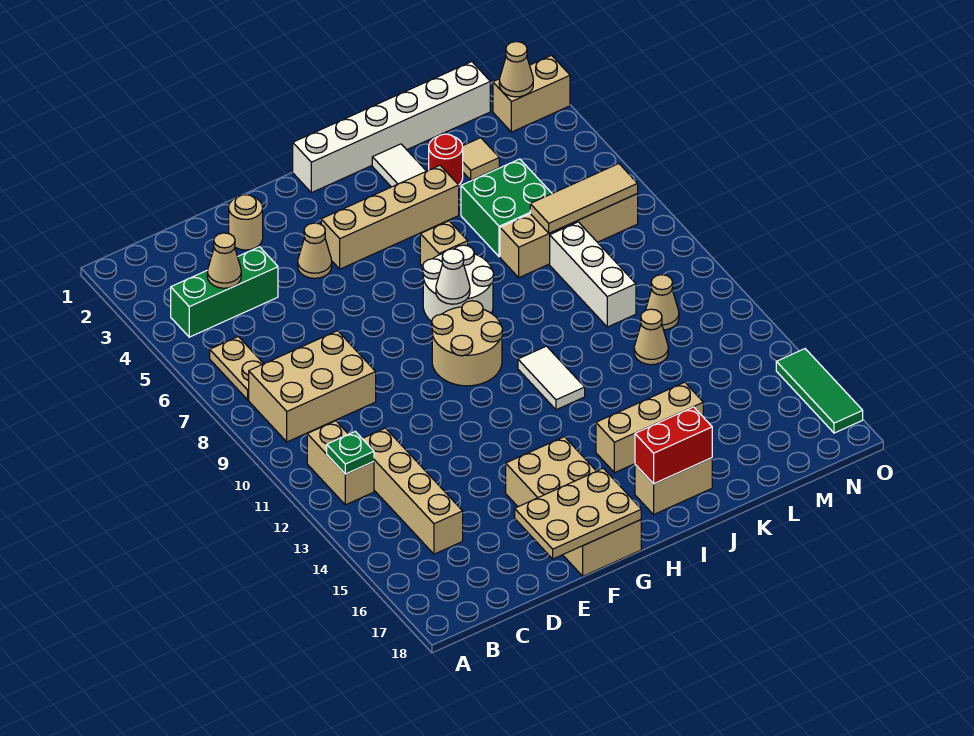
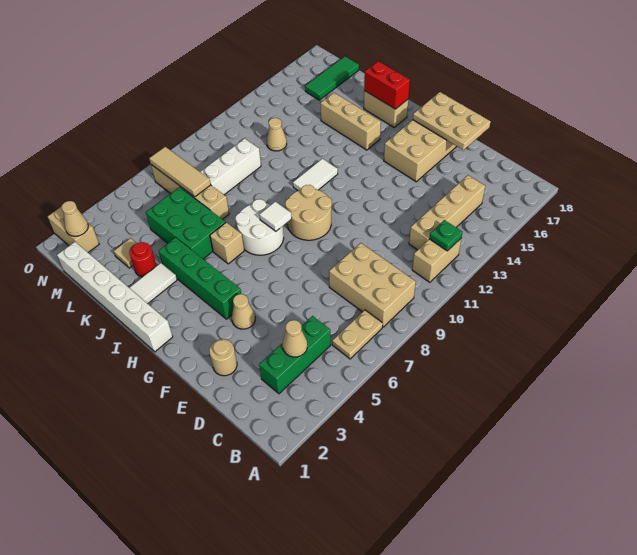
green 1x3 brick [171,247,278,337] -> green 1x3 brick turned to [259,316,331,394]
tan 1x4 brick [321,165,459,269] -> green 1x4 brick [159,237,241,319]
white 1x1 cone [436,249,470,304] -> white 1x1 tile [259,202,292,231]
green 2x2 brick [461,159,552,257] -> green 2x3 brick [146,187,226,259]
tan 1x1 cone [646,275,679,330] -> none
green 1x3 tile [776,349,863,433] -> green 1x3 tile moved to [305,56,359,100]

